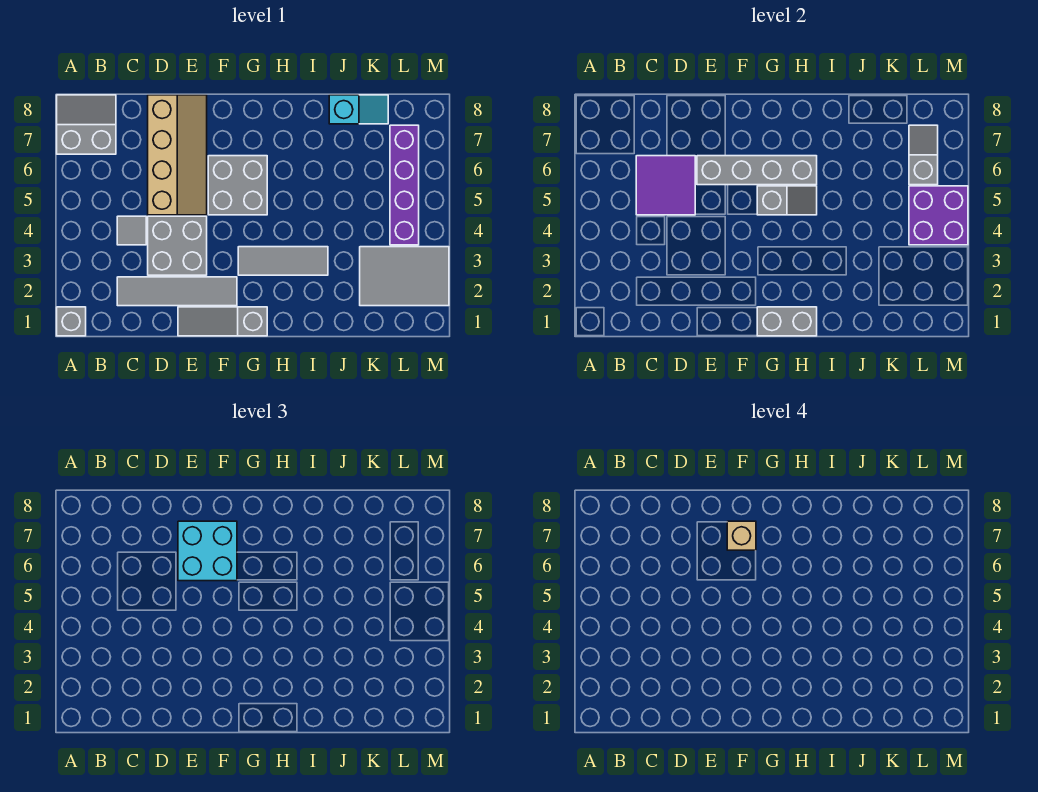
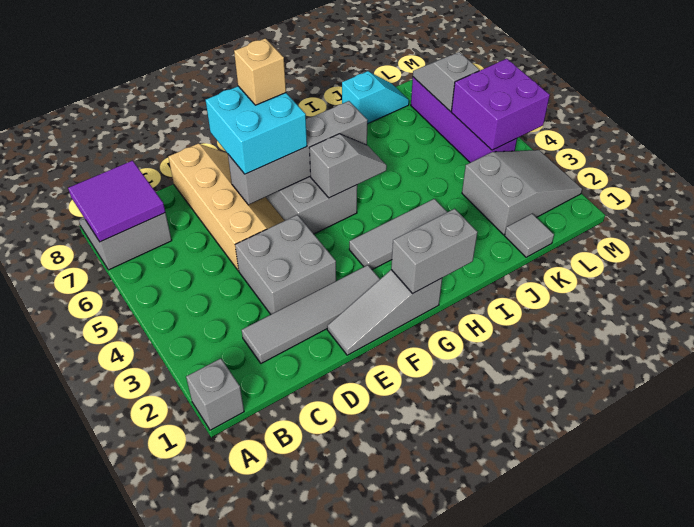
grey 1x1 tile [117,216,146,245] -> grey 1x1 tile moved to [505,214,554,257]
purple 2x2 tile [636,156,695,215] -> purple 2x2 tile moved to [68,161,165,242]
grey 2x3 tile [360,247,449,306] -> grey 2x3 slope [462,150,582,235]

